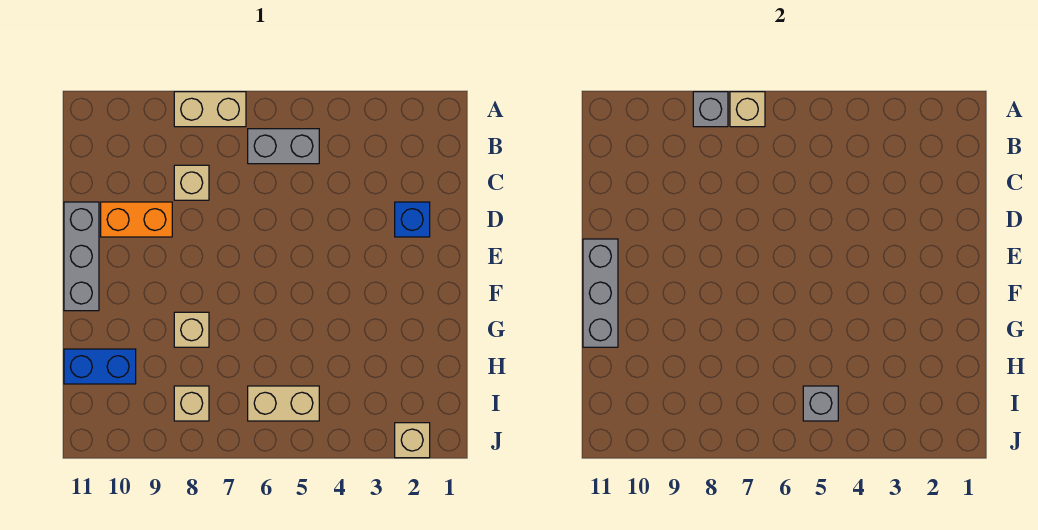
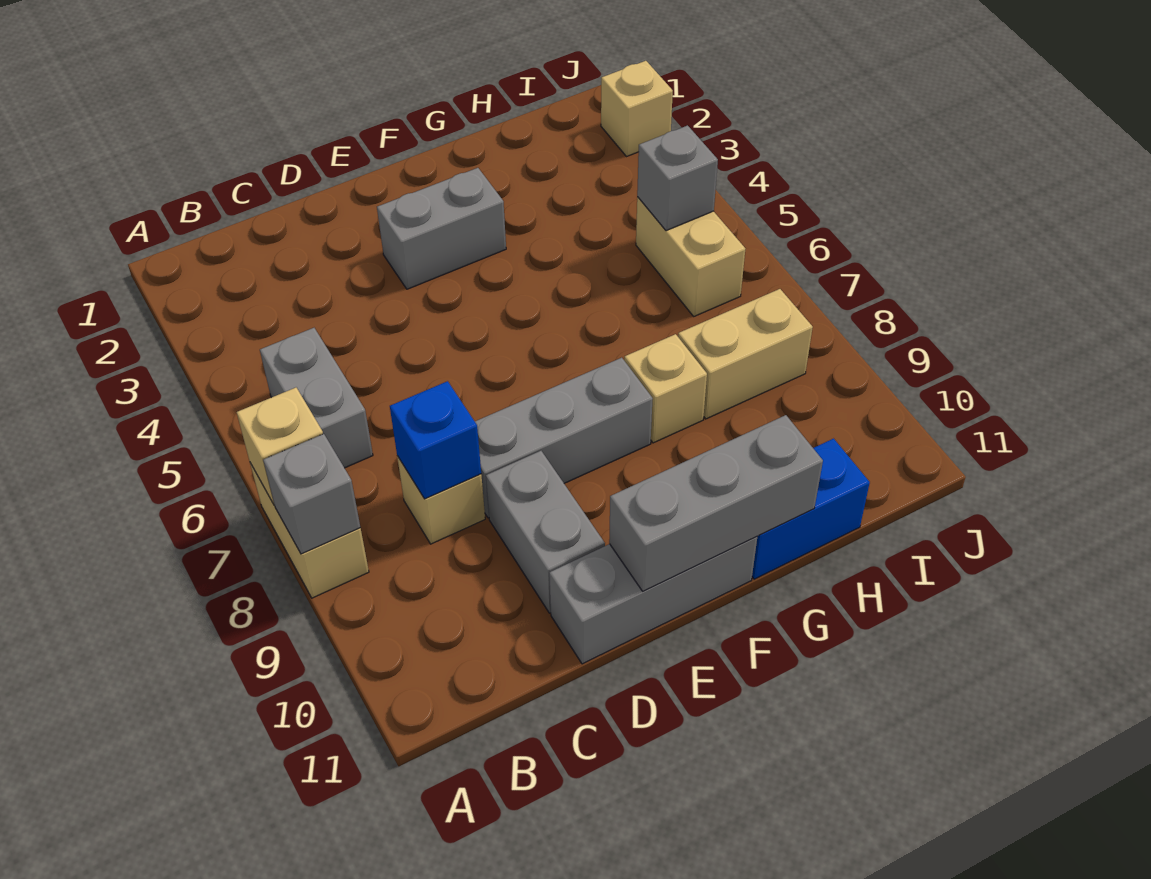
blue 1x1 brick [395,202,430,237] -> blue 1x1 brick moved to [390,381,481,499]
none -> grey 1x3 brick [475,358,653,518]
orange 1x2 brick [101,202,172,237] -> grey 1x2 brick [486,451,605,613]
none -> grey 1x2 brick [377,168,506,289]
blue 1x2 brick [64,349,136,384] -> blue 1x2 brick turned to [752,439,870,579]
tan 1x1 brick [174,386,209,421] -> tan 1x2 brick [678,289,813,419]

